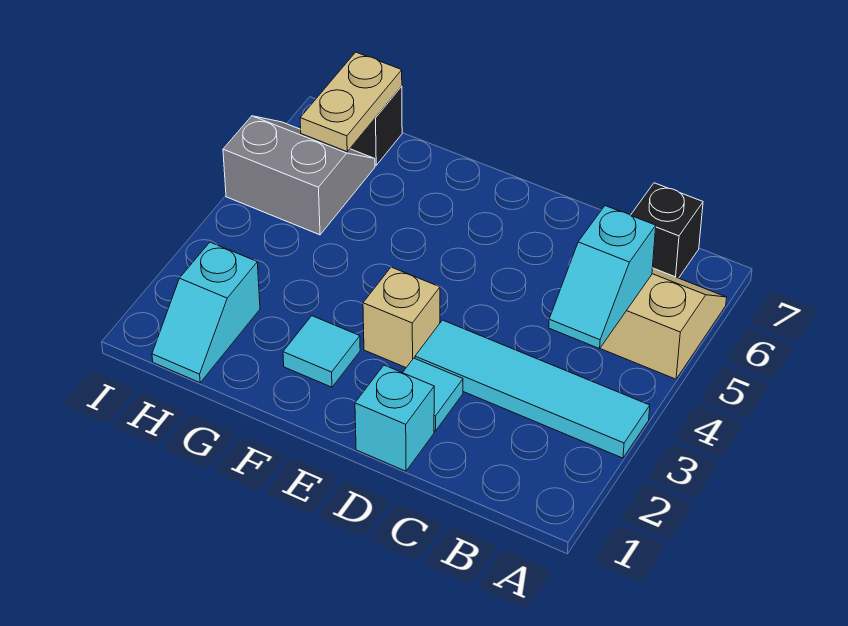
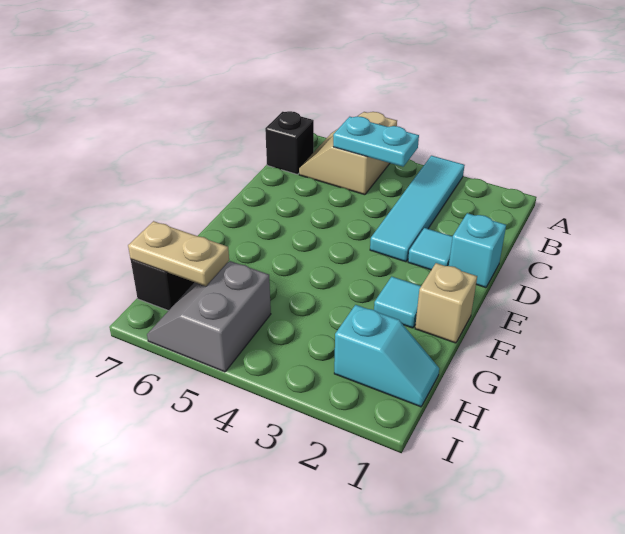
cyan 1x2 slope [549,206,656,349] -> cyan 1x2 plate [333,116,419,167]
tan 1x1 brick [363,267,440,367] -> tan 1x1 brick moved to [415,263,477,343]

